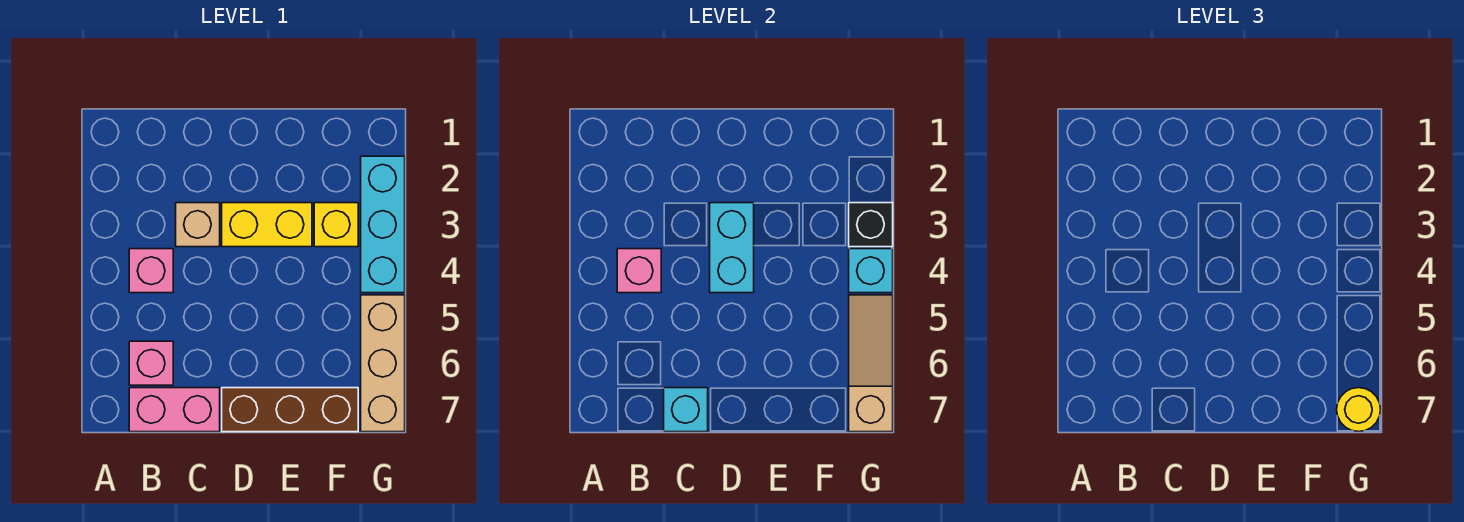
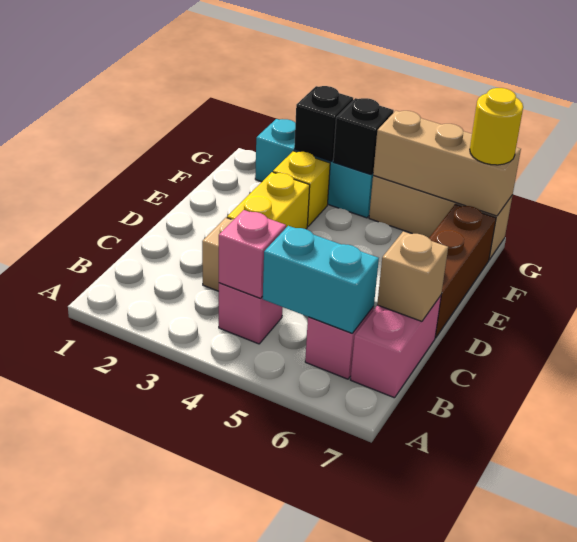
cyan 1x1 brick [664,388,708,432] -> tan 1x1 brick [377,231,448,321]
cyan 1x2 brick [710,203,754,293] -> cyan 1x2 brick moved to [263,226,379,333]
cyan 1x1 brick [849,249,893,293] -> black 1x1 brick [333,98,394,174]
tan 1x3 slope [849,295,893,432] -> tan 1x3 brick [373,111,521,216]

